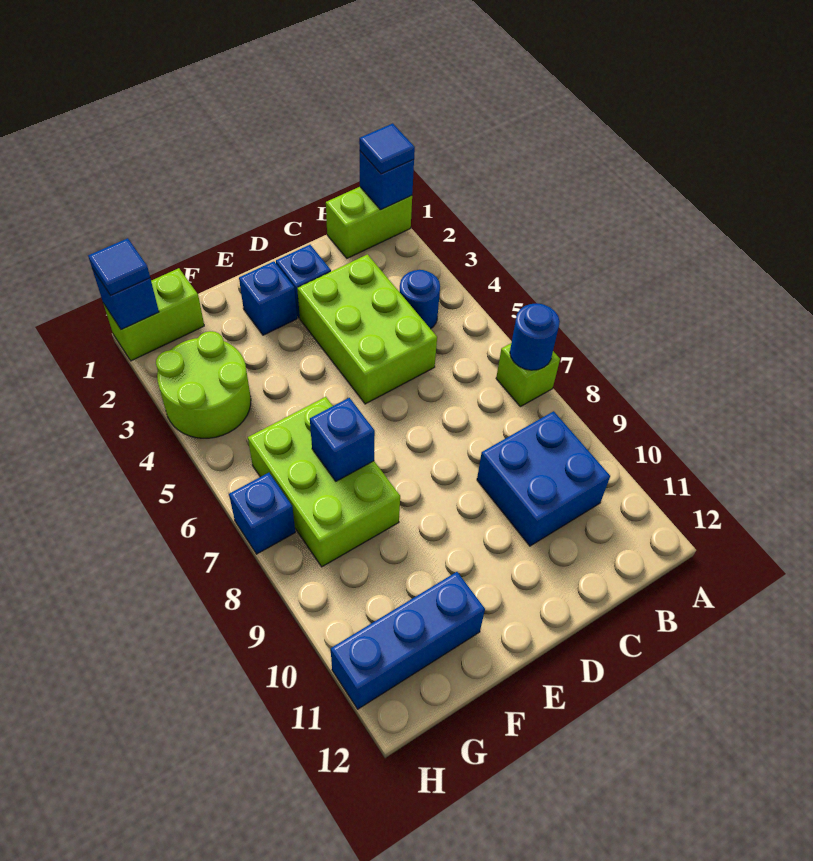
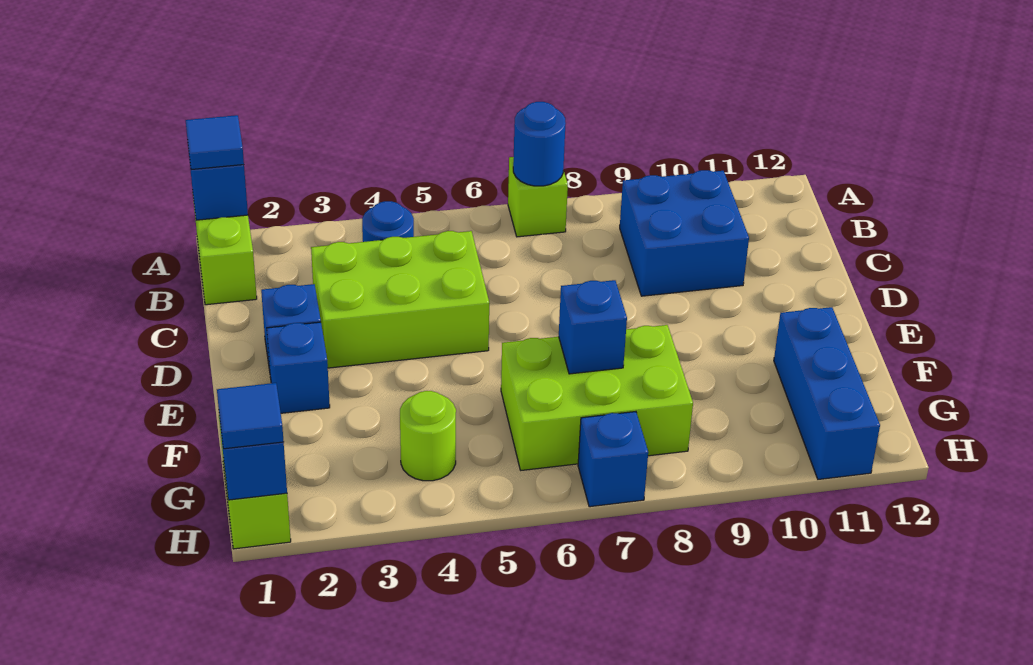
lime 2x2 round brick [156,331,251,438] -> lime 1x1 round brick [400,391,456,481]

